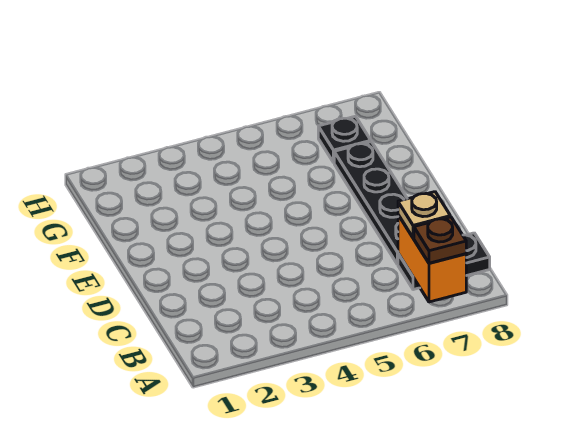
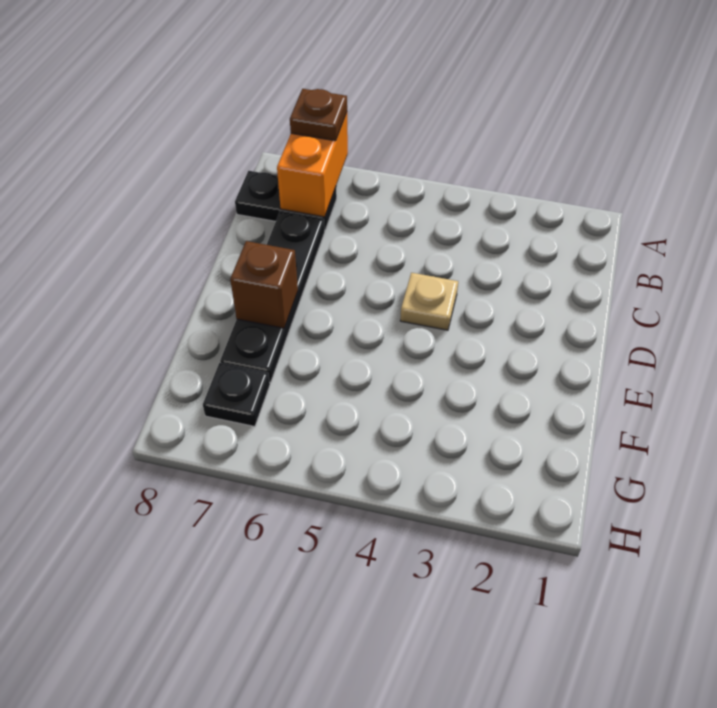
tan 1x1 plate [398,192,450,238] -> tan 1x1 plate moved to [400,273,458,330]
none -> brown 1x1 brick [230,241,298,328]

